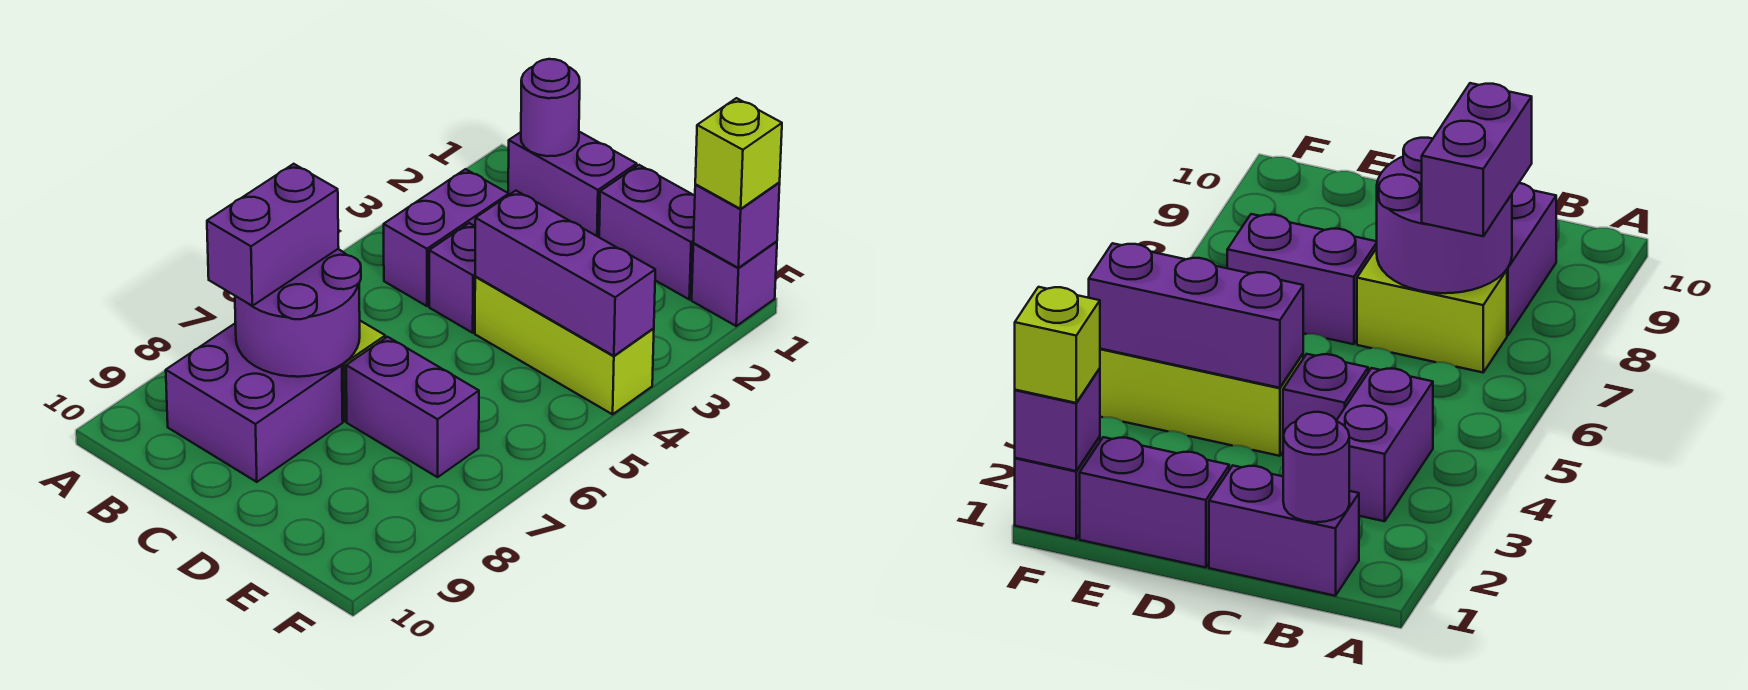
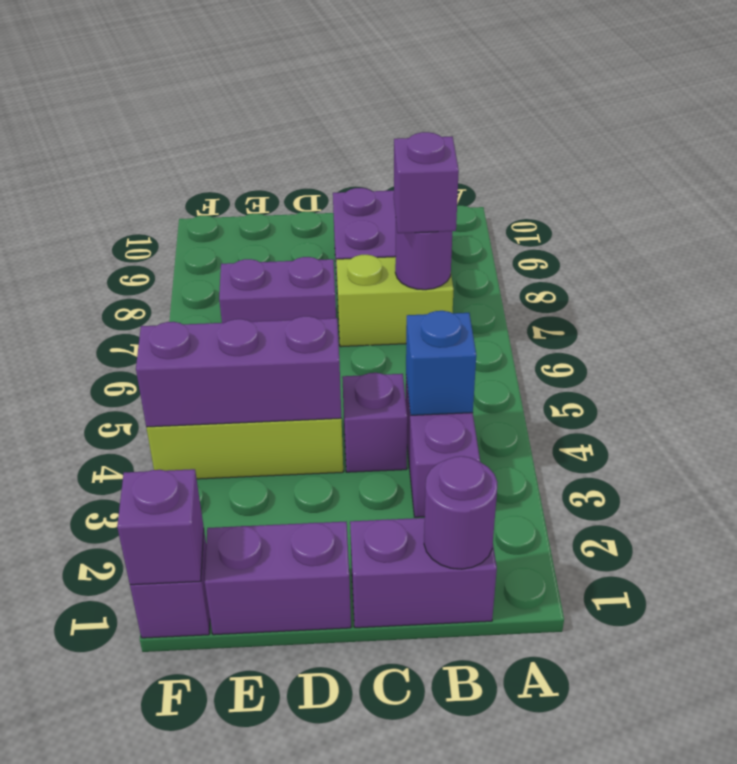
none -> blue 1x1 brick [406,311,476,415]
purple 2x2 round brick [235,249,361,377] -> purple 1x1 round brick [395,224,452,290]
purple 1x2 brick [207,164,339,306] -> purple 1x1 brick [394,132,459,233]
lime 1x1 brick [695,98,782,209] -> none

